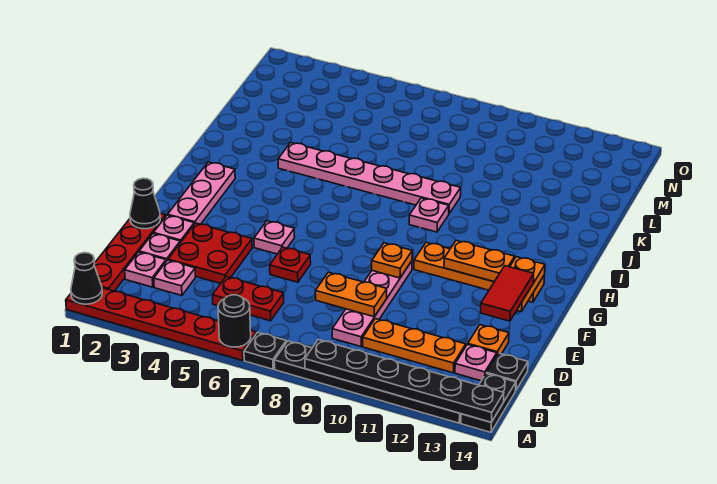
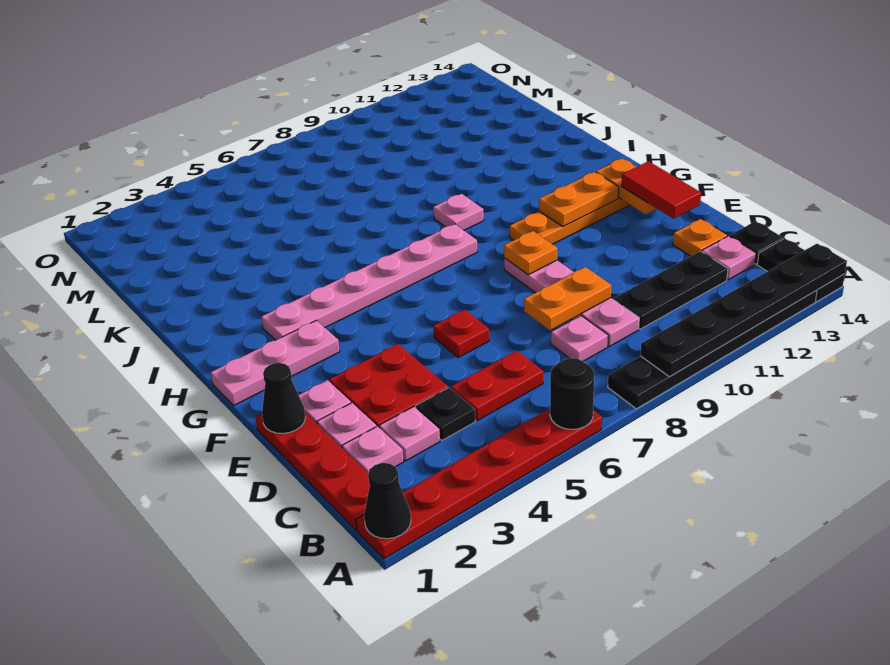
black 1x1 plate [244,332,286,369] -> black 1x1 plate moved to [416,388,476,440]
orange 1x3 plate [363,319,466,373] -> black 1x3 plate [614,251,728,329]
pink 1x3 plate [168,162,235,224] -> pink 1x3 plate turned to [211,320,340,405]
pink 1x1 plate [254,221,295,254] -> pink 1x1 plate moved to [551,316,608,361]
pink 1x6 plate [278,143,461,213] -> pink 1x6 plate moved to [261,224,478,340]

